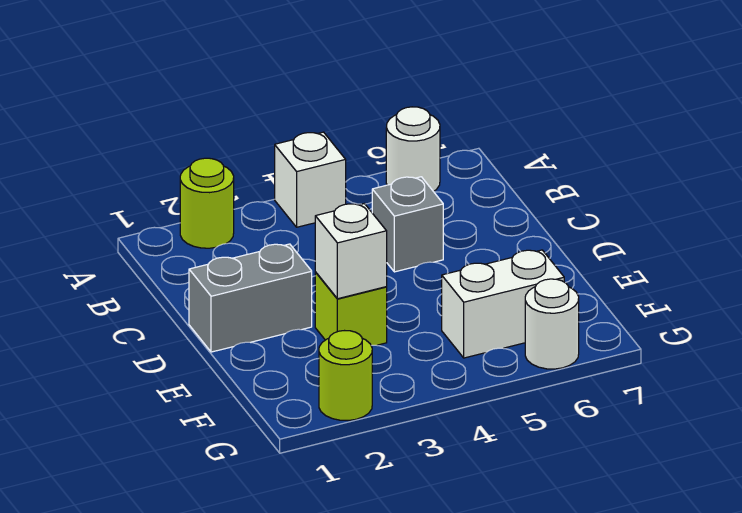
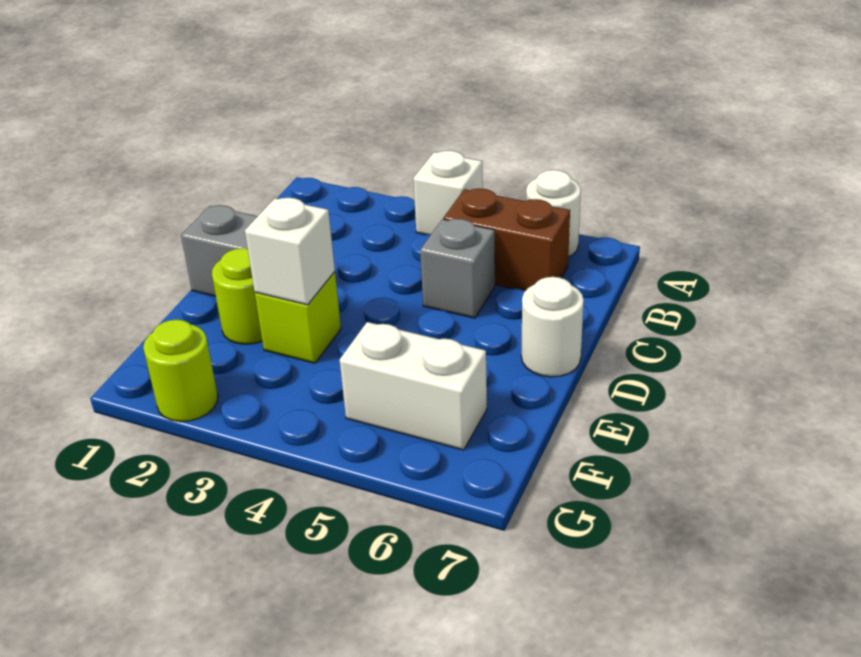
lime 1x1 round brick [180,158,234,248] -> lime 1x1 round brick moved to [212,248,262,344]
none -> brown 1x2 brick [443,189,570,291]
white 1x1 round brick [525,279,579,369] -> white 1x1 round brick moved to [521,277,584,377]

